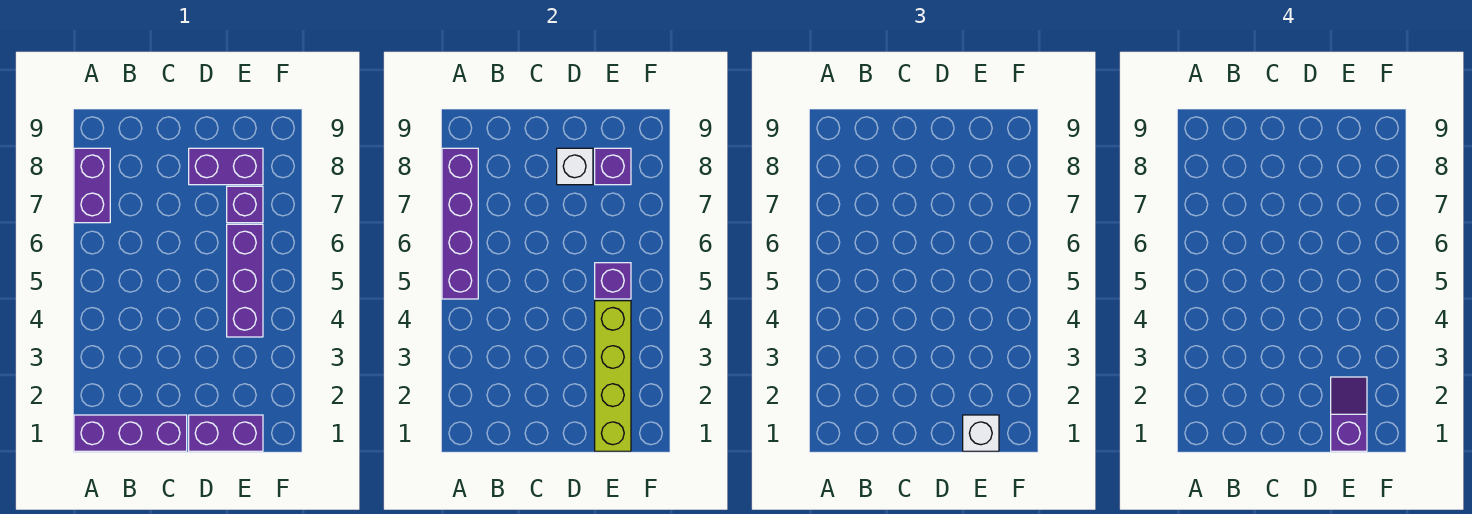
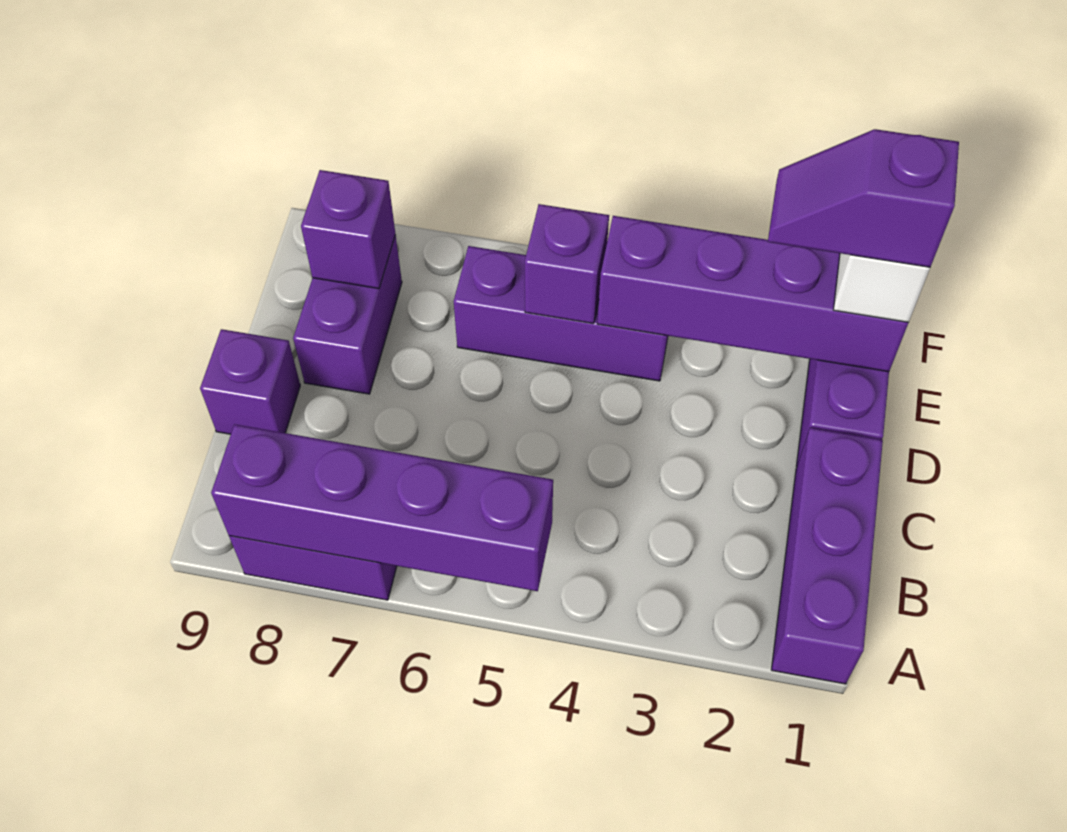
white 1x1 brick [557,148,593,185] -> none
lime 1x4 brick [595,301,631,451] -> purple 1x4 brick [597,216,908,372]
purple 1x1 brick [227,186,263,223] -> purple 1x1 brick moved to [200,329,300,434]

